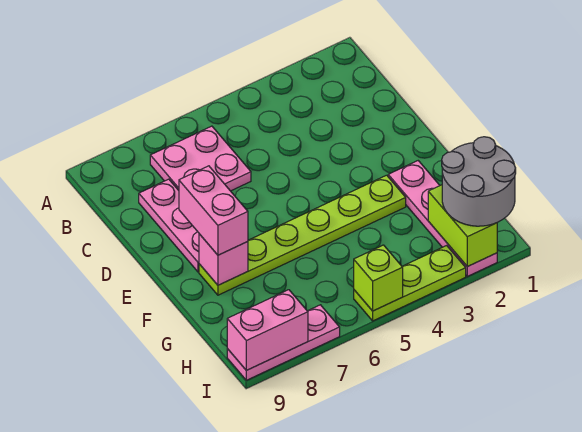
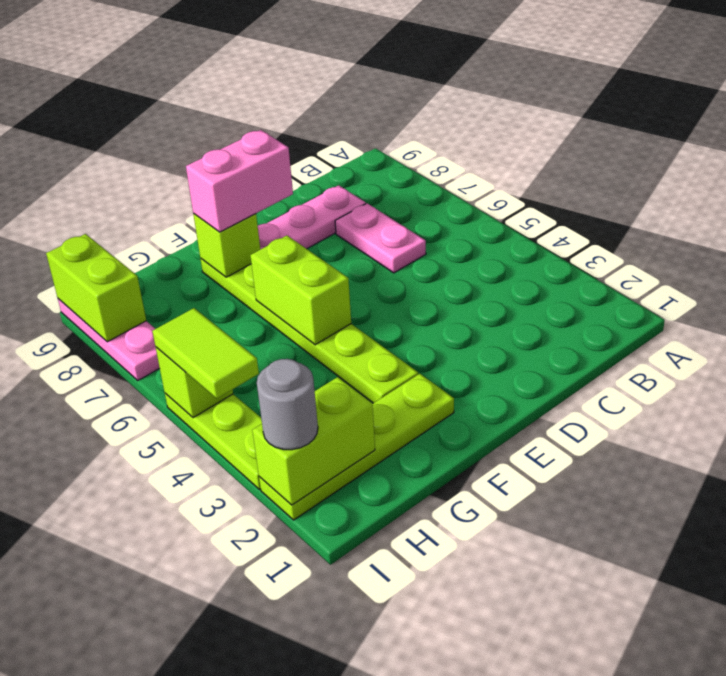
pink 2x2 plate [150,126,251,191] -> pink 1x2 plate [335,203,426,273]
pink 1x4 plate [388,161,497,276] -> lime 1x4 plate [259,374,454,520]
none -> lime 1x2 brick [250,236,351,345]
pink 1x1 brick [199,234,248,285] -> lime 1x1 brick [193,213,260,277]
grey 2x2 round brick [442,137,516,226] -> grey 1x1 round brick [257,359,318,450]
none -> lime 1x2 tile [152,308,259,398]
pink 1x2 brick [227,290,308,370] -> lime 1x2 brick [46,234,146,342]

